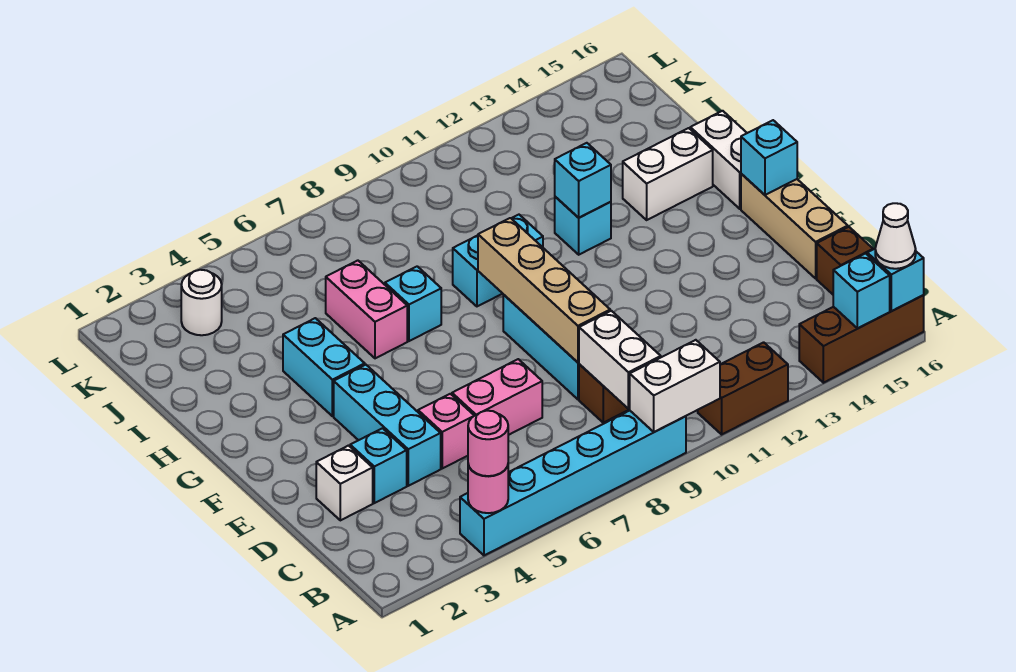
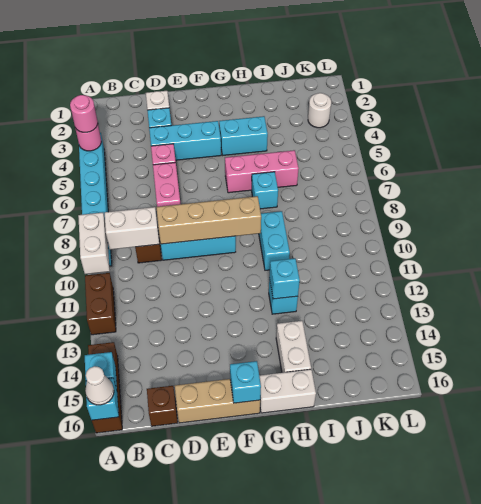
pink 1x2 brick [326,260,407,358] -> pink 1x3 brick [225,150,299,193]

